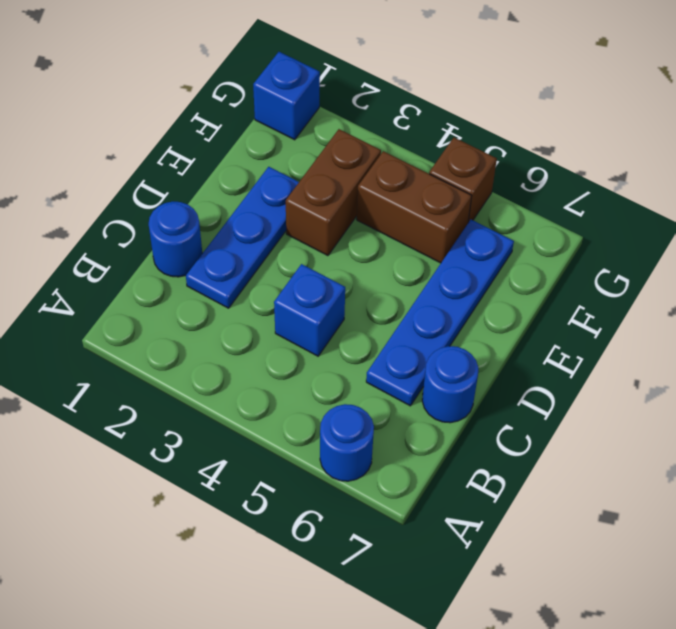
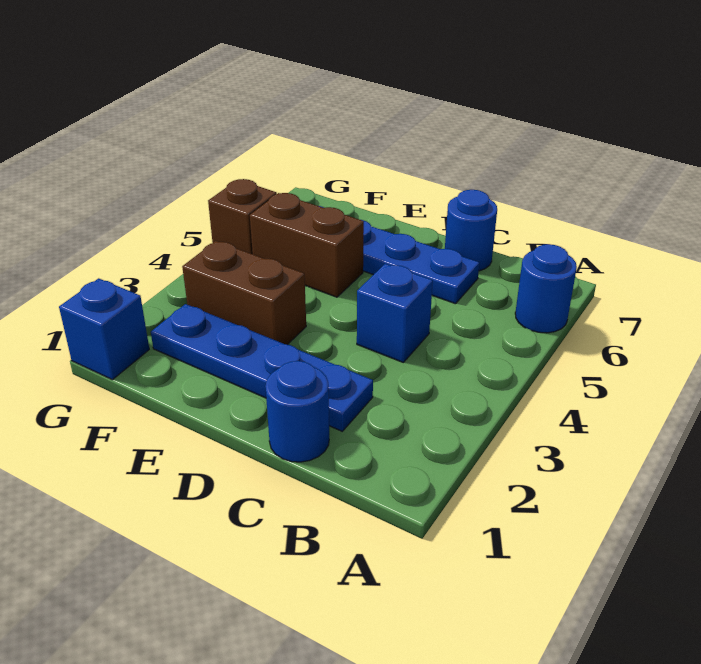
blue 1x3 plate [186,167,299,308] -> blue 1x4 plate [151,304,373,431]
brown 1x2 brick [357,151,472,263] -> brown 1x2 brick turned to [250,193,364,297]

